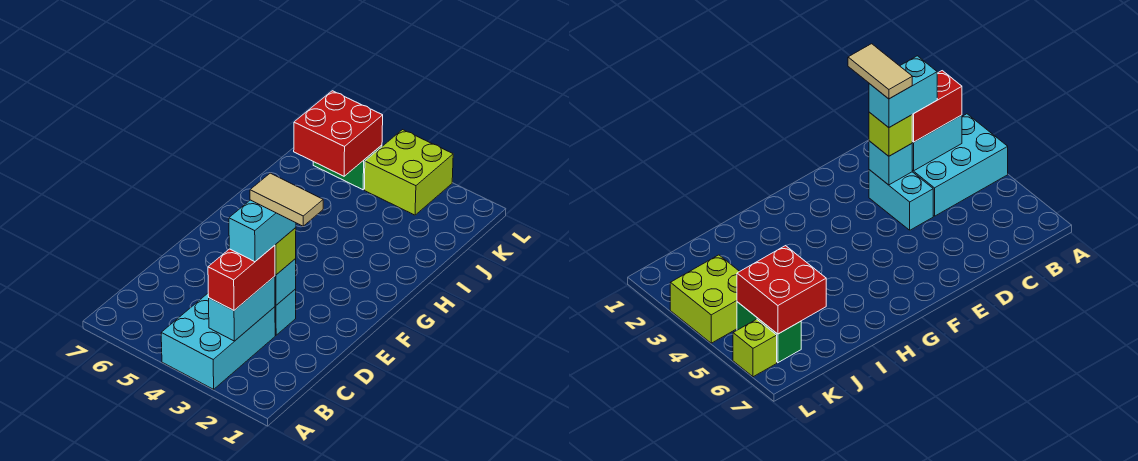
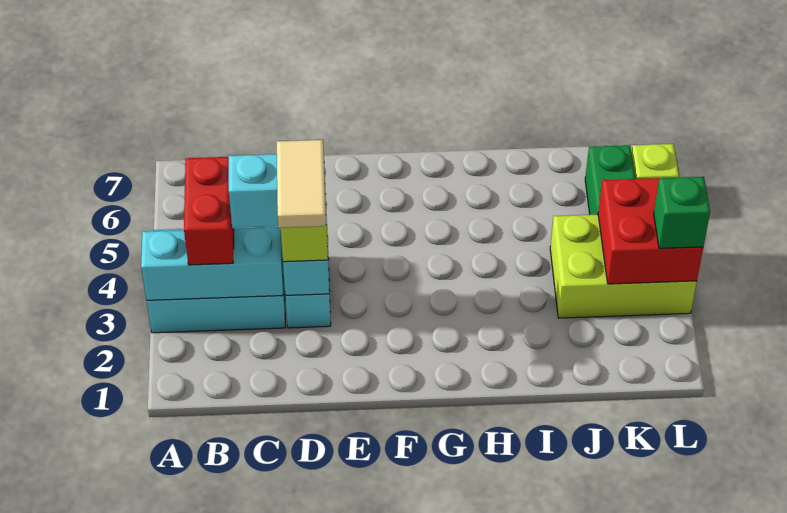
cyan 1x2 brick [209,276,275,341] -> cyan 1x3 brick [141,227,283,300]
red 1x2 brick [208,245,275,311] -> red 1x2 brick turned to [184,157,234,265]
red 2x2 brick [294,91,383,176] -> red 2x2 brick moved to [598,177,703,284]
lime 2x2 brick [364,130,453,215] -> lime 2x3 brick [550,215,697,318]
none -> green 1x1 brick [654,177,710,248]

